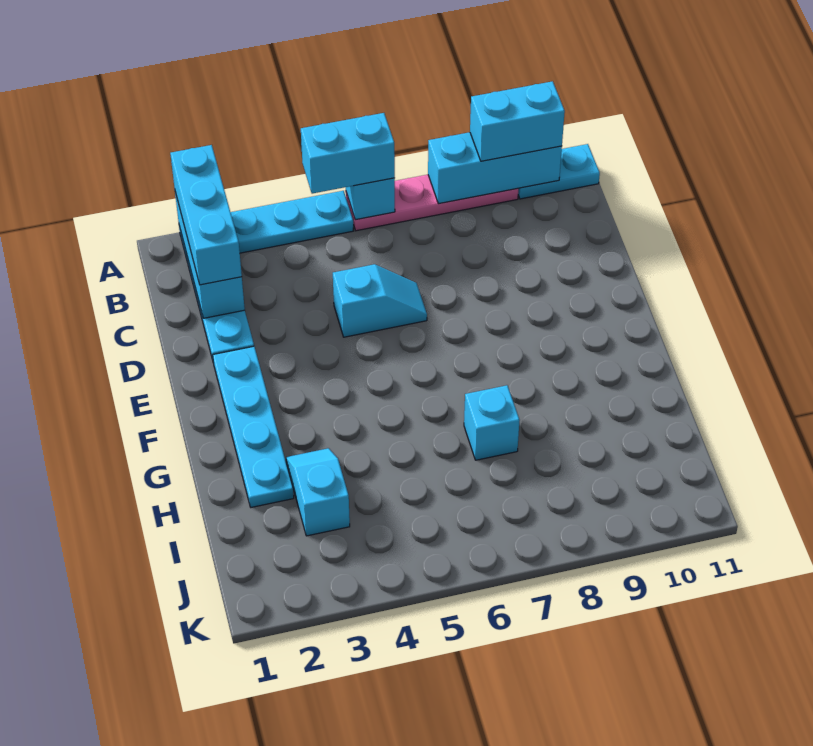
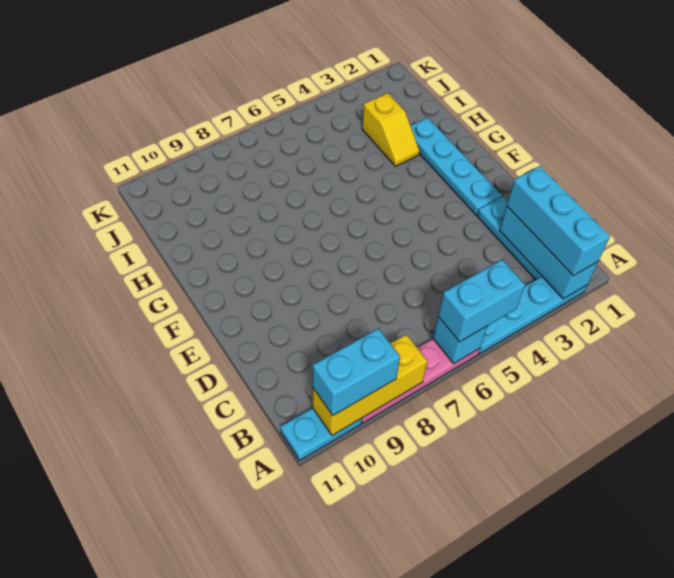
cyan 1x3 brick [428,132,562,204] -> yellow 1x3 brick [313,334,427,435]
cyan 1x2 slope [333,264,427,337] -> none
cyan 1x2 slope [286,448,350,536] -> yellow 1x2 slope [362,93,420,166]
cyan 1x1 brick [464,385,520,460] -> none

